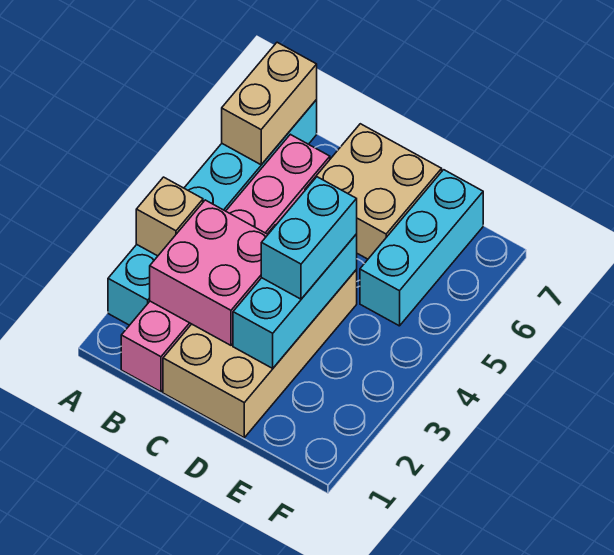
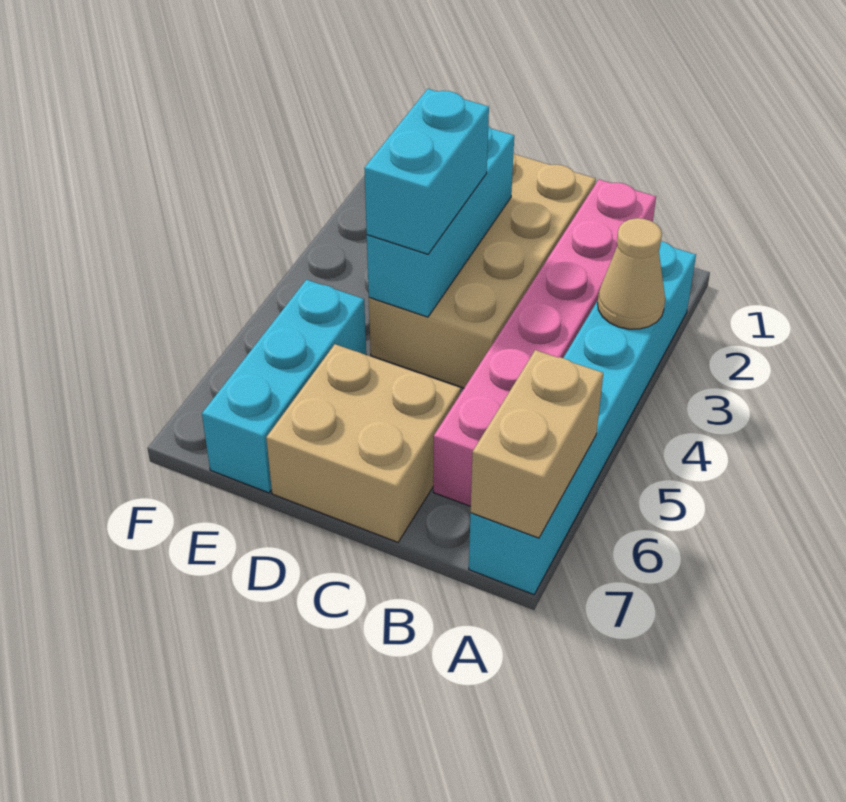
tan 1x1 brick [136,177,203,256] -> tan 1x1 cone [598,218,665,329]
pink 2x2 brick [150,200,268,345] -> none

